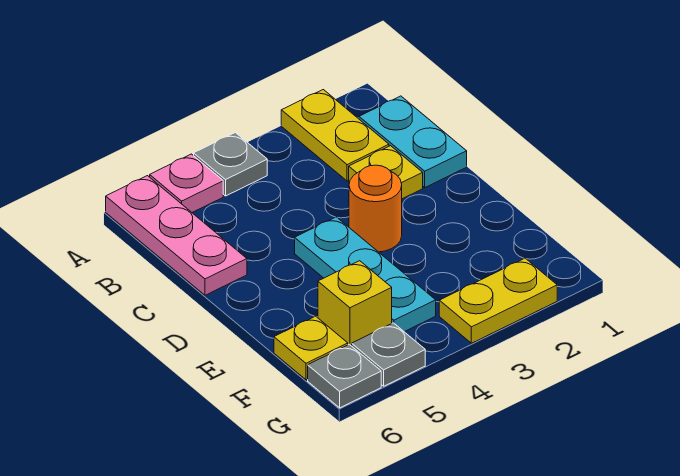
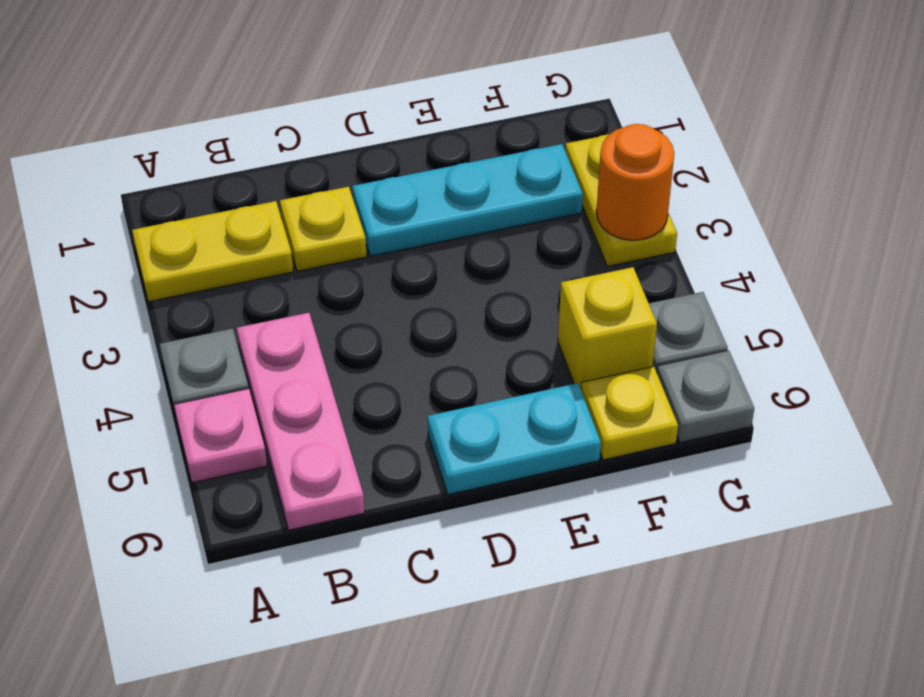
pink 1x3 plate [106,176,247,295] -> pink 1x3 plate turned to [237,313,365,530]
cyan 1x2 plate [359,96,467,187] -> cyan 1x2 plate moved to [428,383,601,495]
orange 1x1 round brick [349,165,402,252] -> orange 1x1 round brick moved to [596,124,674,240]
cyan 1x3 plate [295,217,436,332] -> cyan 1x3 plate moved to [352,144,583,256]

